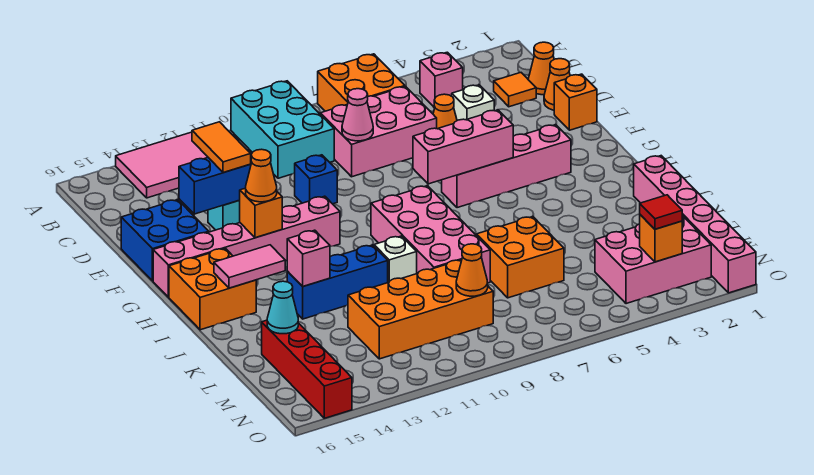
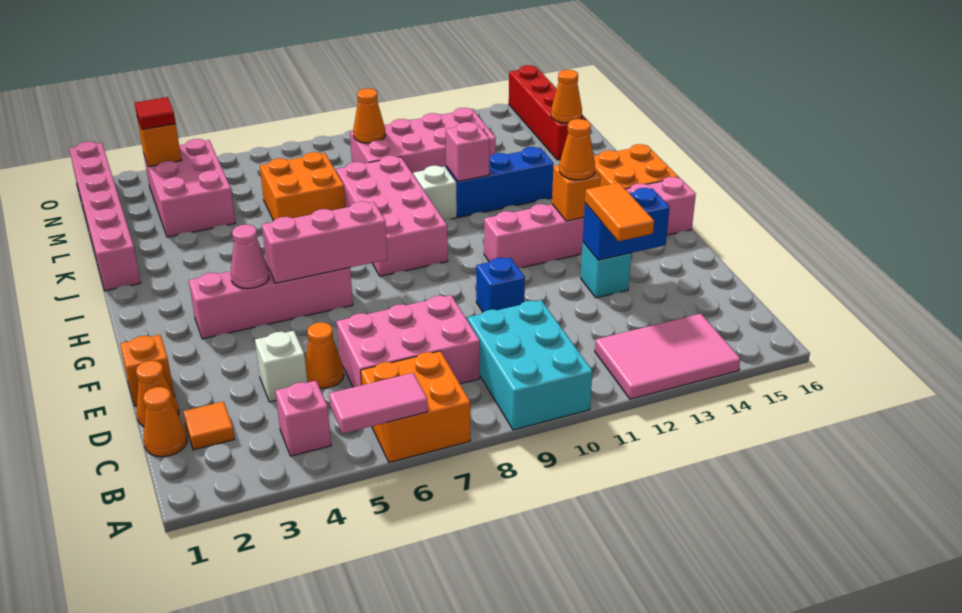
pink 1x1 cone [342,89,373,141] -> pink 1x1 cone moved to [231,225,269,289]
blue 2x2 brick [121,200,209,281] -> none
pink 1x2 tile [214,245,285,288] -> pink 1x2 tile moved to [329,373,428,433]
pink 1x1 brick [287,230,330,286] -> pink 1x1 brick moved to [446,122,489,182]
orange 2x4 brick [348,260,493,359] -> pink 2x4 brick [350,108,496,174]
cyan 1x1 cone [267,281,298,334] -> orange 1x1 cone [551,70,582,123]
pink 2x3 brick [595,216,711,304] -> pink 2x3 brick turned to [144,139,235,237]

